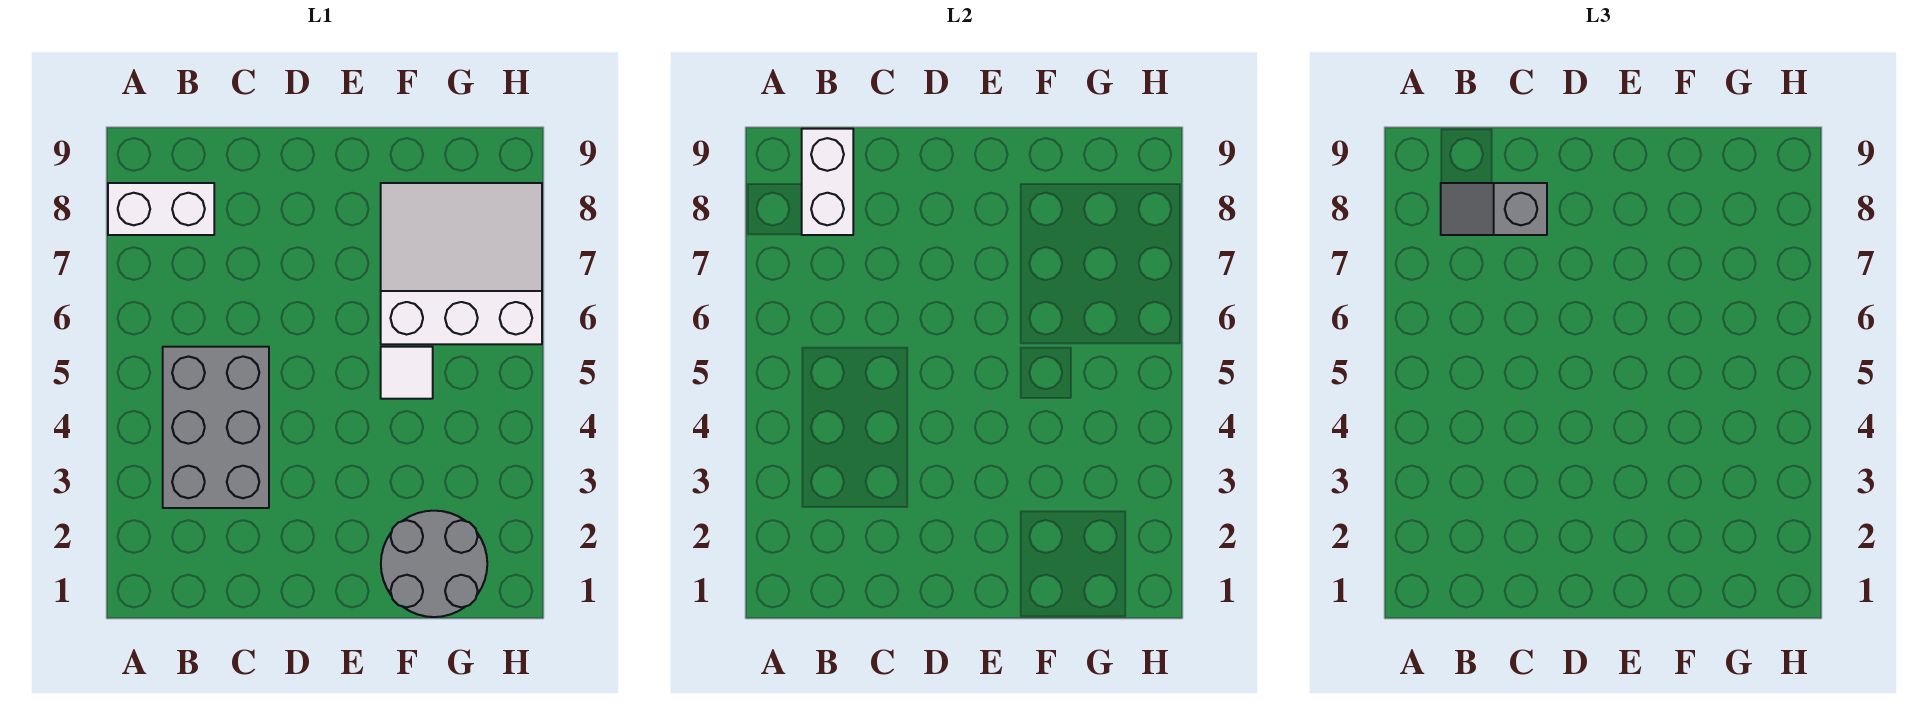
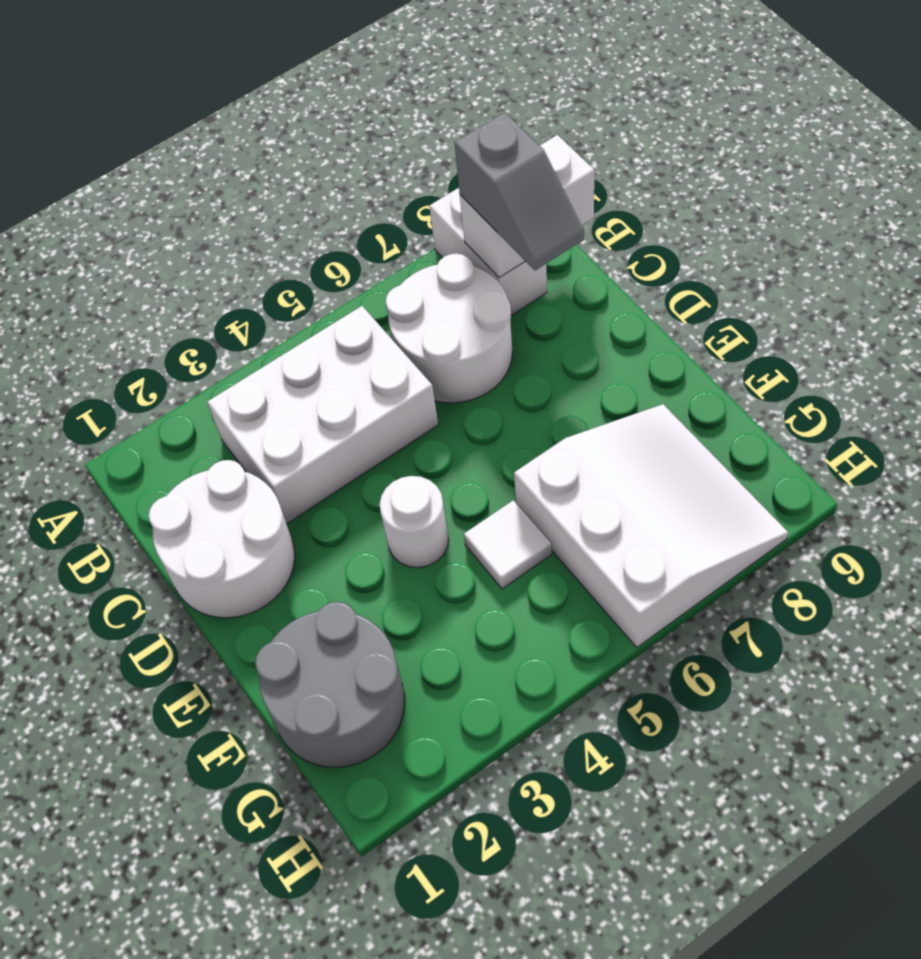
grey 2x3 brick [163,347,269,508] -> white 2x3 brick [207,306,438,524]
none -> white 2x2 round brick [386,254,512,403]
grey 1x2 slope [1441,183,1547,235] -> grey 1x2 slope turned to [454,112,584,270]
none -> white 2x2 round brick [149,460,295,618]
none -> white 1x1 round brick [379,476,449,568]

